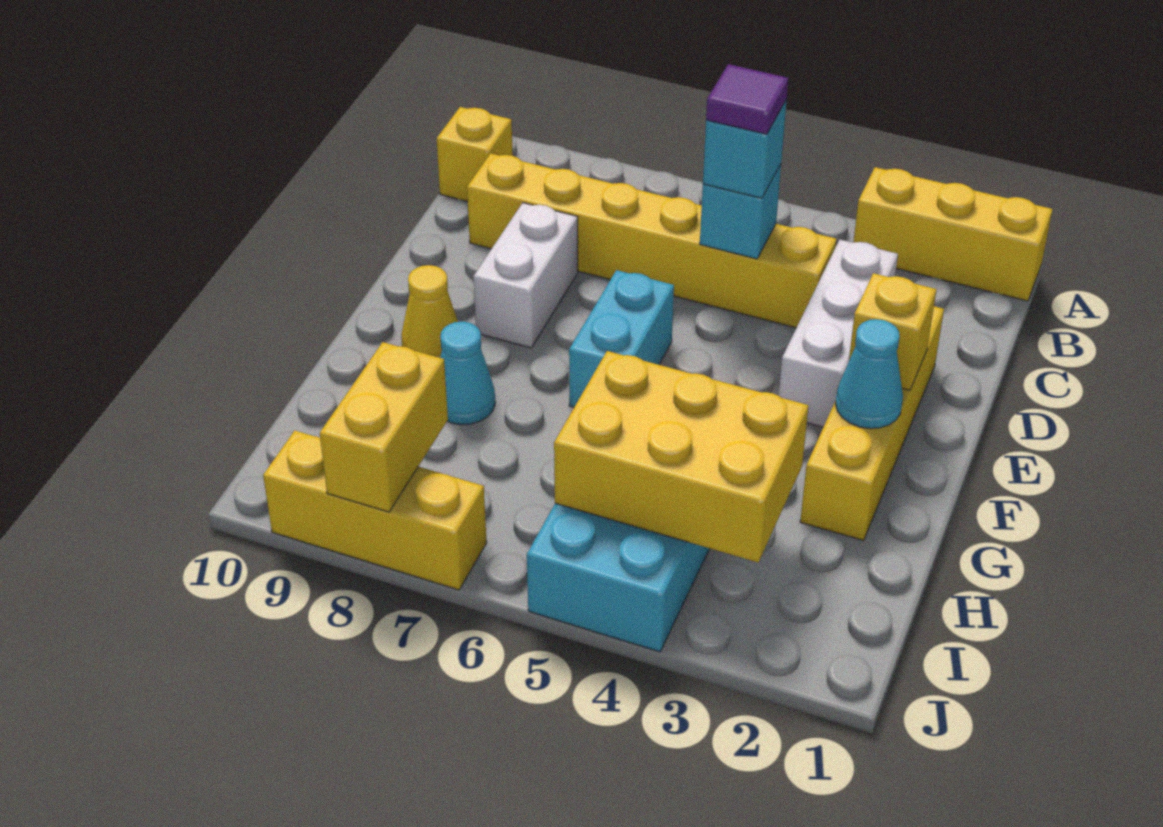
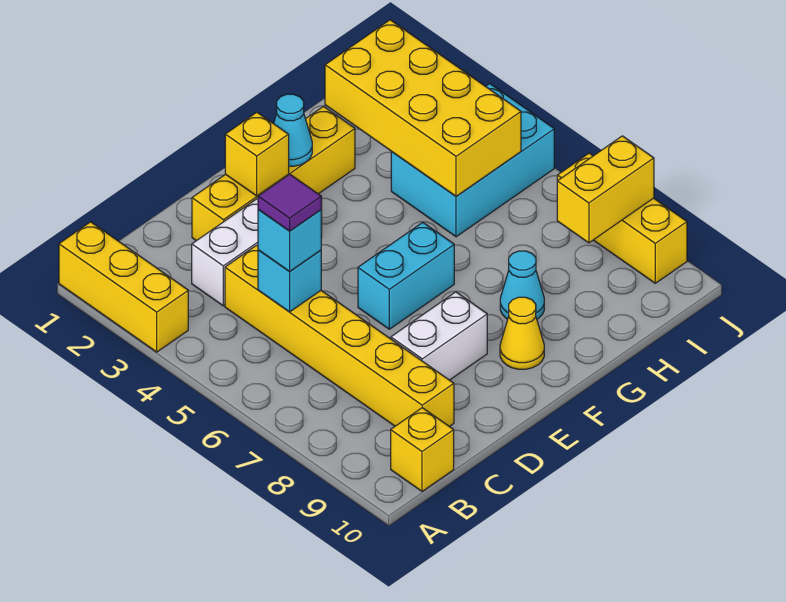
yellow 2x3 brick [554,351,809,562] -> yellow 2x4 brick [325,20,521,196]

